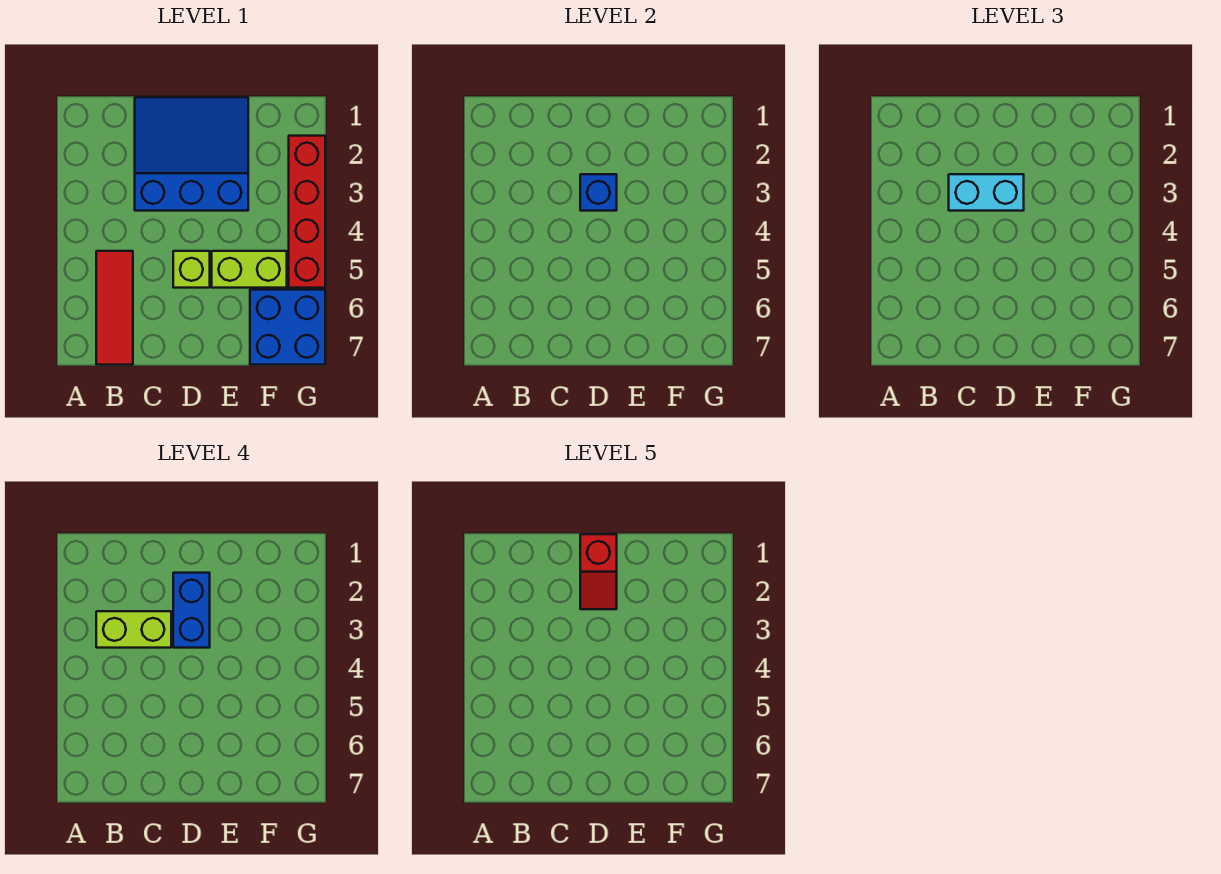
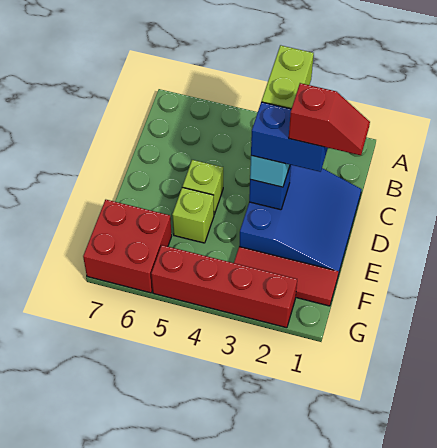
red 1x3 tile [96,251,133,365] -> red 1x3 tile moved to [234,247,339,306]
red 1x2 slope [580,534,617,609] -> red 1x2 slope turned to [289,83,370,155]
lime 1x2 brick [212,251,287,288] -> lime 1x1 brick [172,187,214,243]
blue 2x2 brick [250,290,325,365] -> red 2x2 brick [83,200,172,293]

